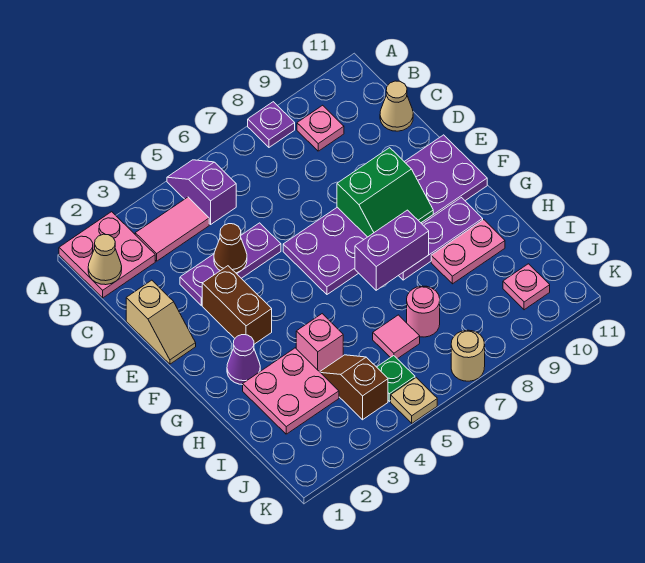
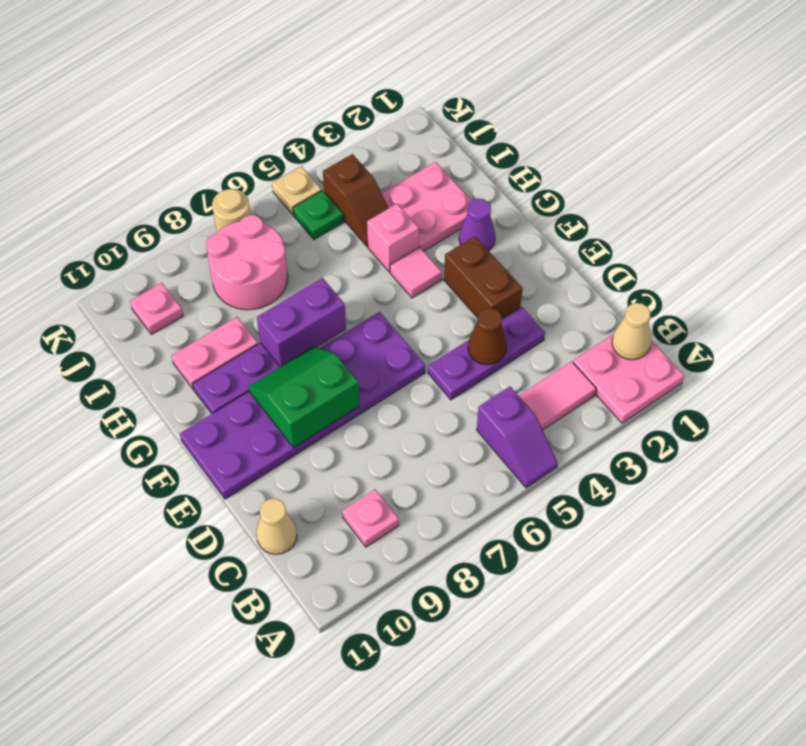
purple 1x1 plate [248,102,295,147] -> none
tan 1x2 slope [126,280,196,364] -> none
pink 1x1 tile [373,315,420,359] -> pink 1x1 tile moved to [390,247,442,298]
pink 1x1 round brick [407,286,440,337] -> pink 2x2 round brick [206,215,288,310]

